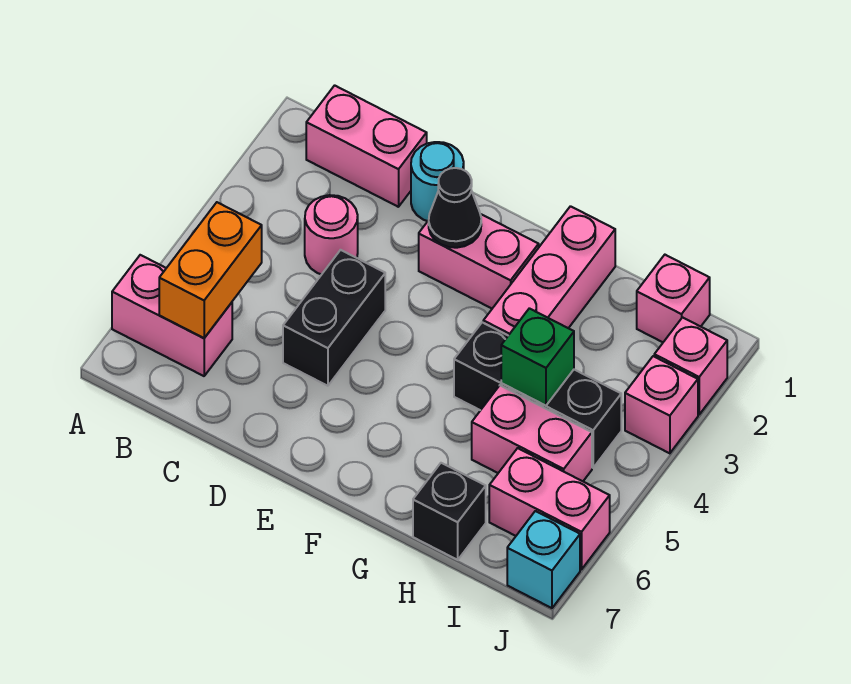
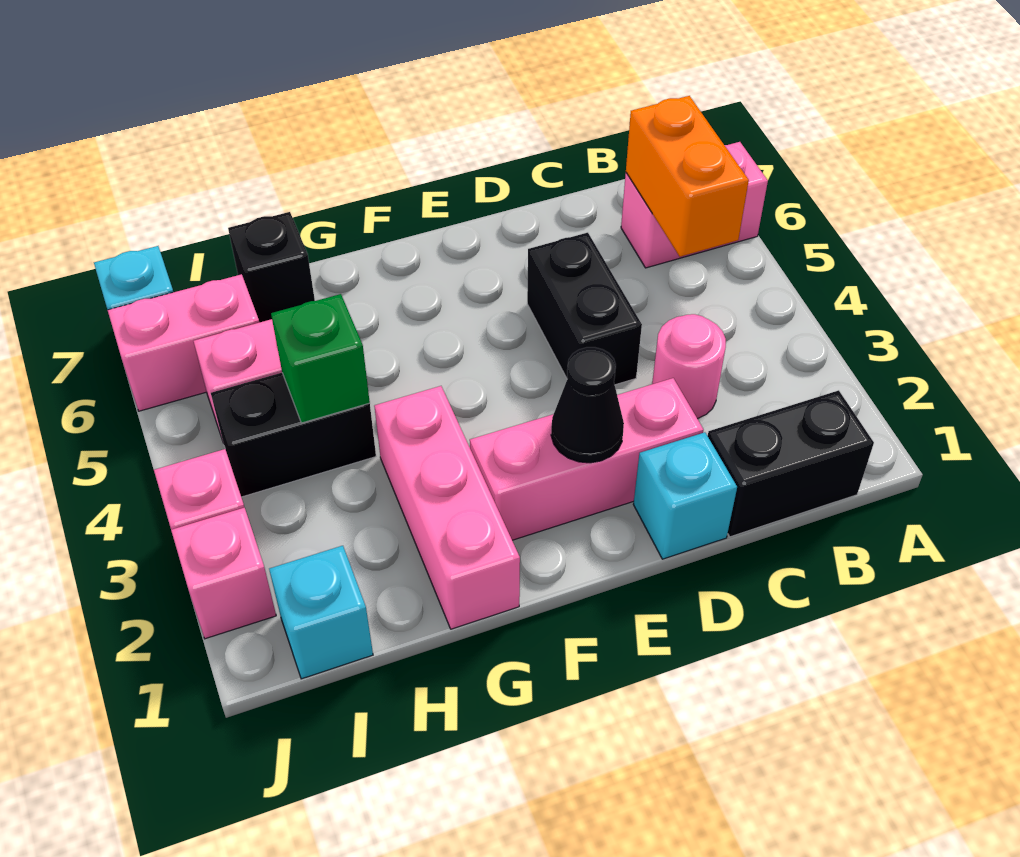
pink 1x2 brick [306,85,427,207] -> black 1x2 brick [708,390,874,537]
cyan 1x1 round brick [411,142,464,221] -> cyan 1x1 brick [633,432,737,559]
pink 1x2 brick [419,214,539,308] -> pink 1x3 brick [470,378,703,540]
black 1x3 brick [454,322,621,468] -> black 1x2 brick [211,373,376,497]
pink 1x1 brick [637,255,710,342] -> cyan 1x1 brick [269,546,373,679]

